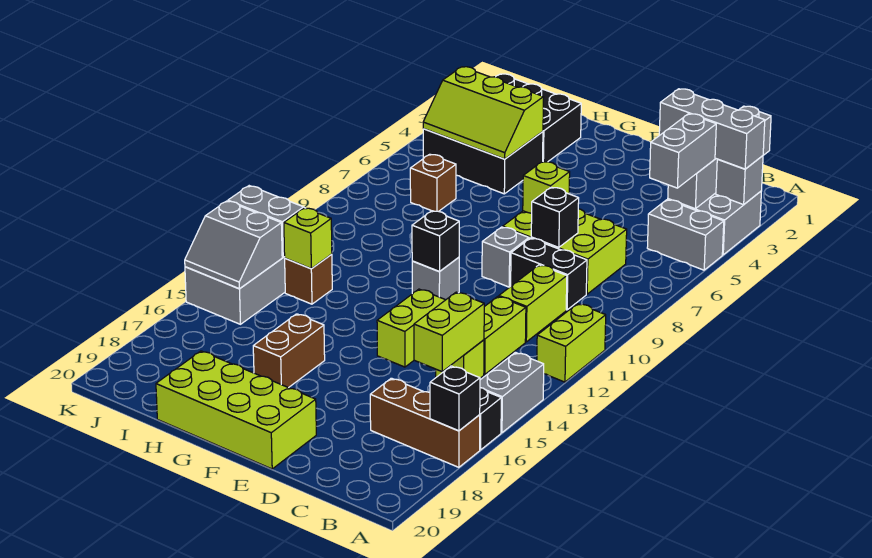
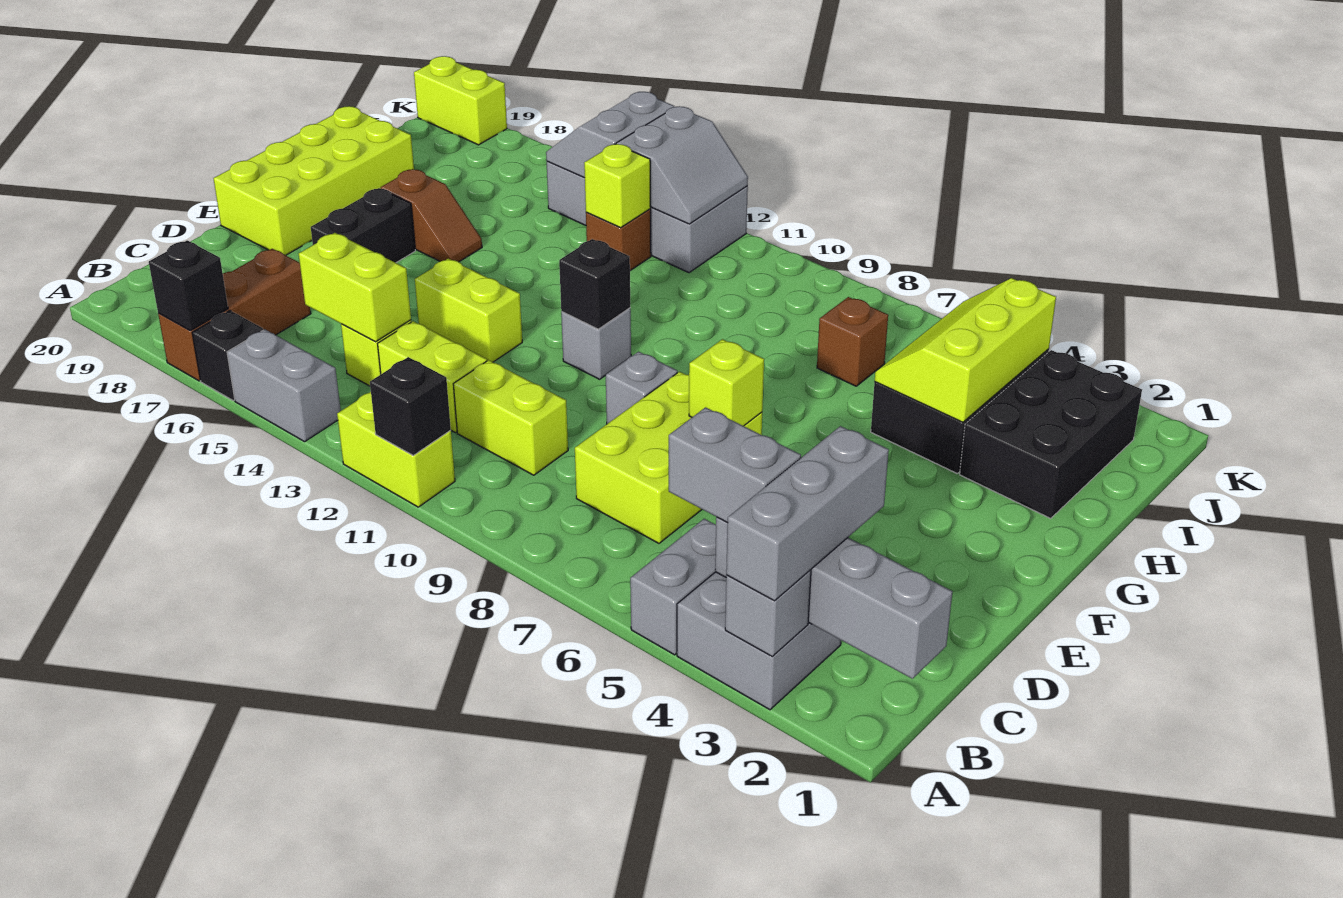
black 1x2 brick [511,238,587,310] -> black 1x2 brick moved to [311,188,415,263]
black 1x1 brick [531,187,579,248] -> black 1x1 brick moved to [370,357,451,455]
brown 1x2 brick [253,314,325,388] -> brown 1x2 slope [381,169,482,262]
none -> lime 1x2 brick [414,56,507,145]

